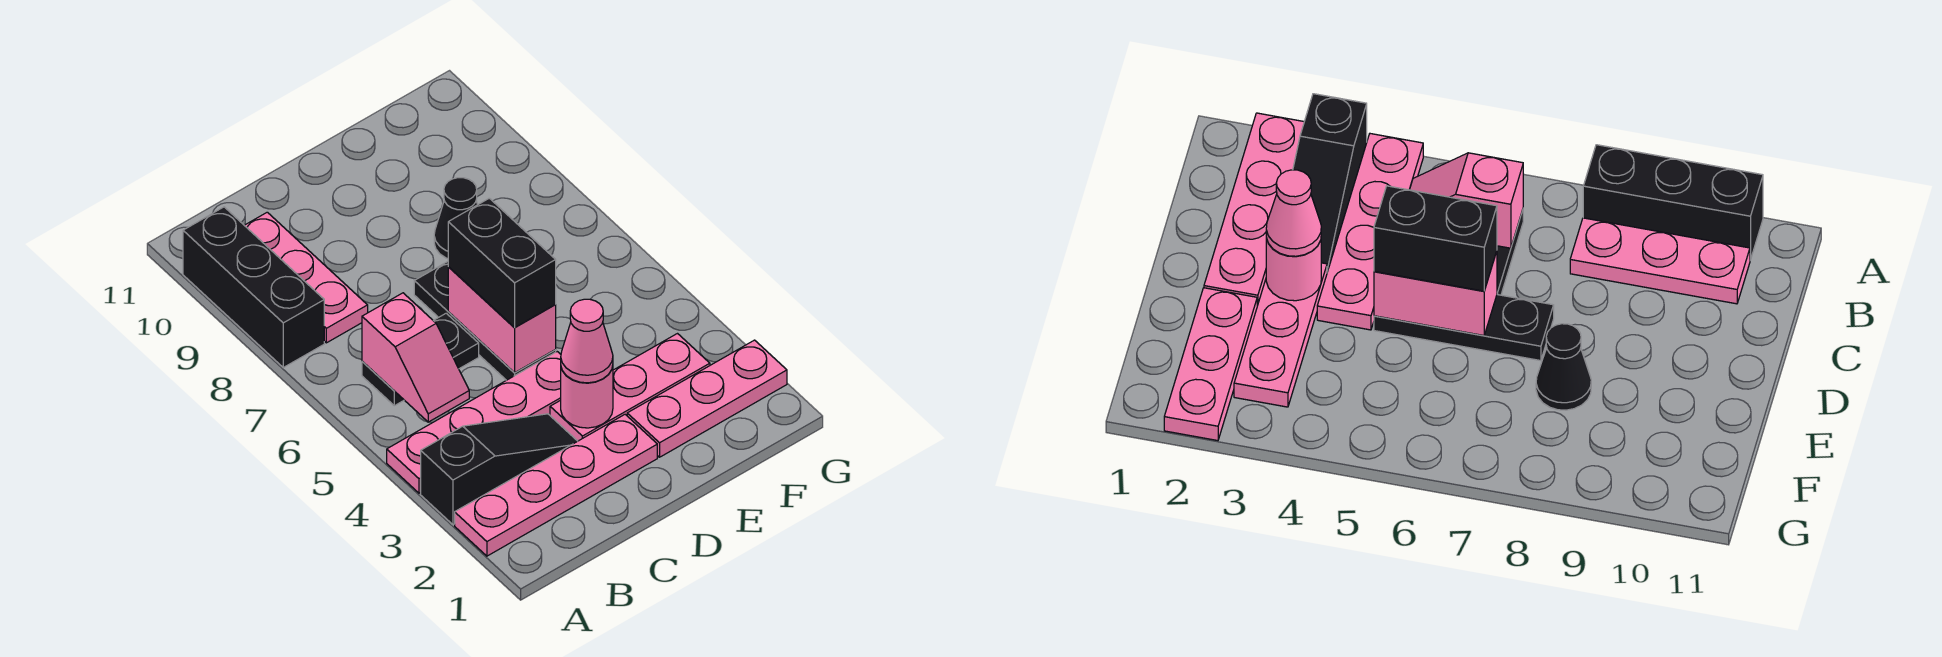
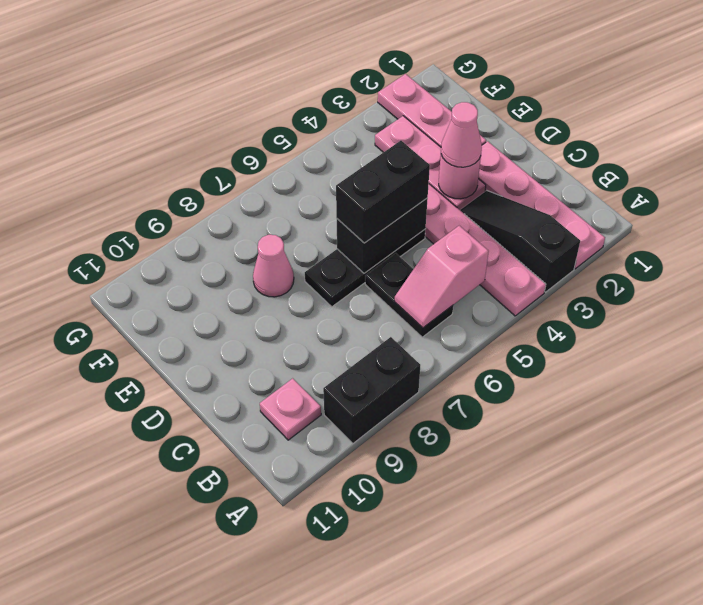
black 1x3 brick [183,207,324,367] -> black 1x2 brick [323,337,420,443]
pink 1x2 slope [362,293,469,422] -> pink 1x2 slope turned to [395,226,489,328]
pink 1x3 plate [244,212,368,343] -> pink 1x1 plate [260,378,321,440]
pink 1x2 brick [448,267,556,373] -> black 1x2 brick [337,198,428,273]
black 1x1 cone [434,178,478,259] -> pink 1x1 cone [253,235,294,297]

